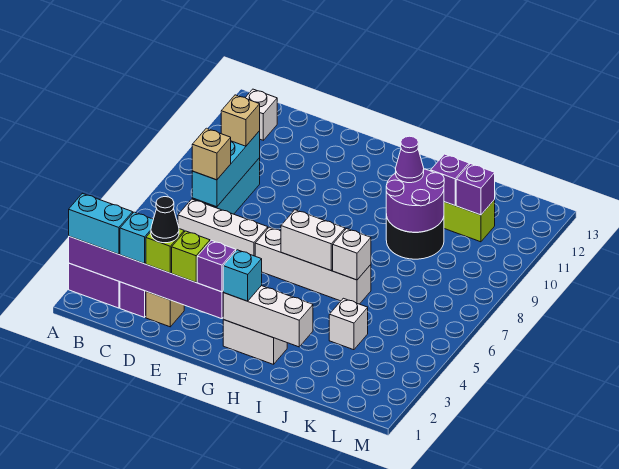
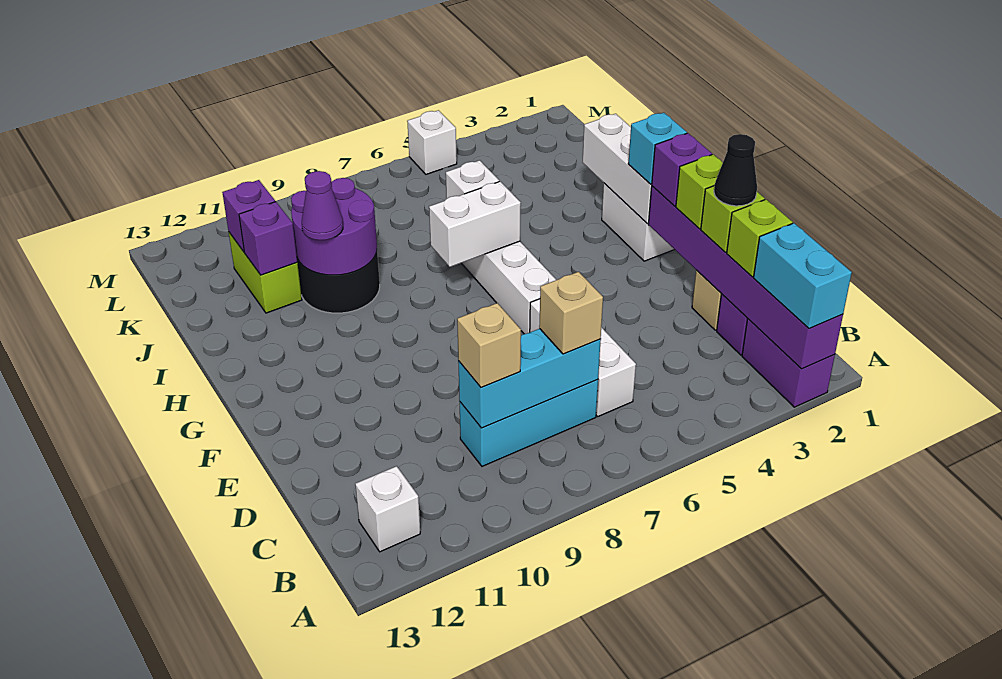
cyan 1x1 brick [120,212,153,264] -> lime 1x1 brick [727,199,793,277]
white 1x2 brick [281,210,345,270] -> white 1x2 brick turned to [429,181,521,267]
white 1x1 brick [329,298,368,350] -> white 1x1 brick moved to [407,110,457,174]

